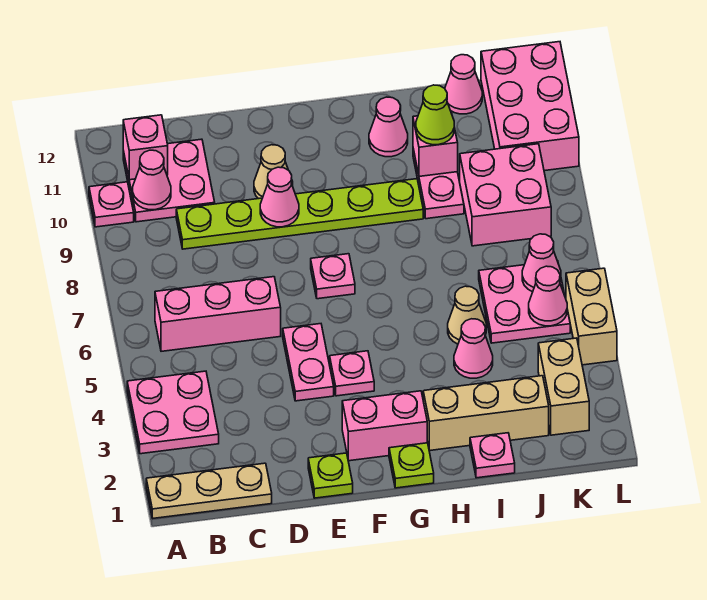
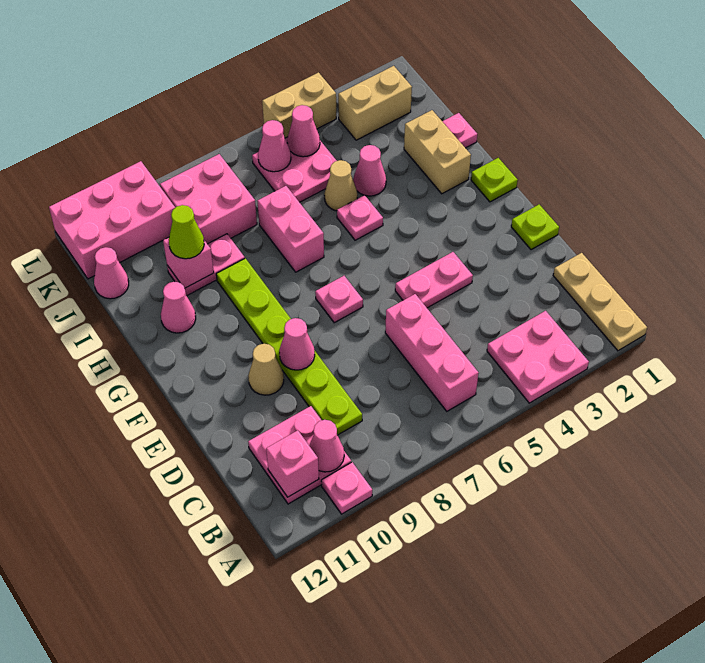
pink 1x2 brick [342,391,427,461] -> pink 1x2 brick moved to [257,186,324,272]
pink 1x1 plate [330,351,374,396] -> pink 1x1 plate moved to [337,195,383,240]
tan 1x3 brick [423,376,549,451] -> tan 1x2 brick [404,110,471,194]

